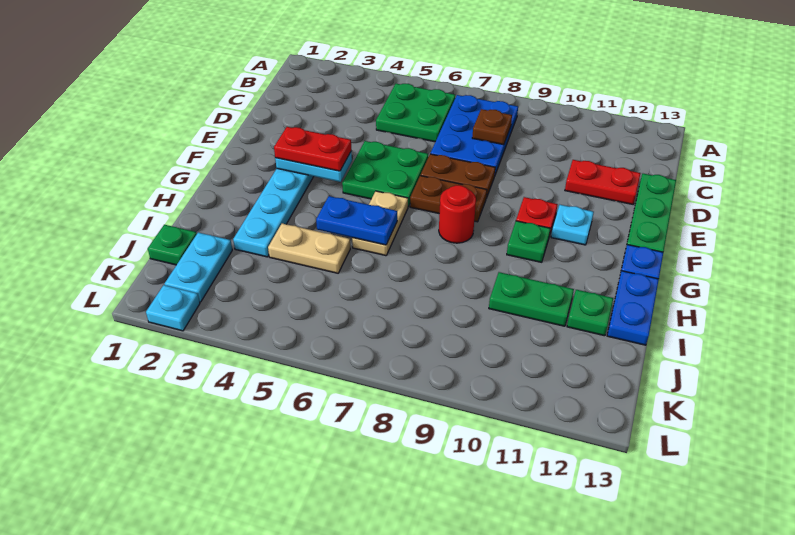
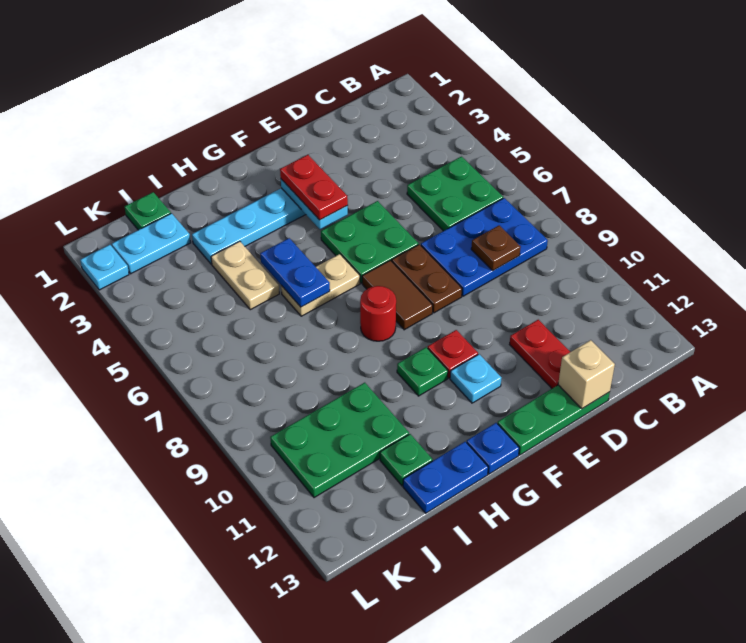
none -> tan 1x1 brick [558,340,615,409]
brown 1x2 plate [410,176,487,222] -> brown 1x2 tile [362,260,433,330]
green 1x2 plate [489,272,574,326] -> green 2x3 plate [270,383,409,498]

